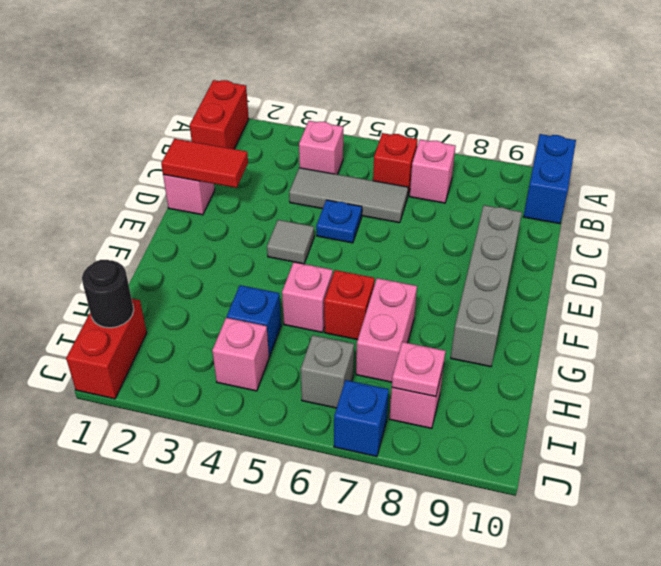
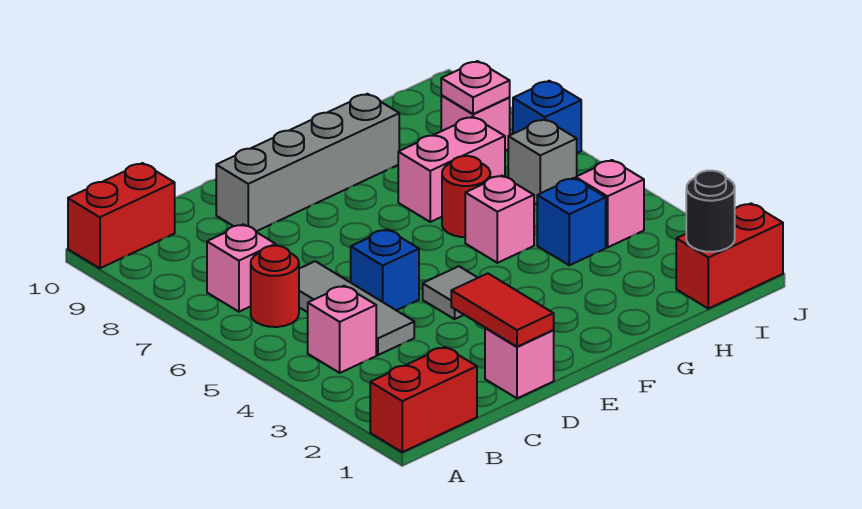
blue 1x2 brick [523,134,576,224] -> red 1x2 brick [68,163,175,268]
red 1x1 brick [373,133,418,194] -> red 1x1 round brick [251,246,299,327]
blue 1x1 plate [316,200,362,243] -> blue 1x1 brick [351,229,419,310]
red 1x1 brick [324,270,375,340] -> red 1x1 round brick [442,156,490,237]

